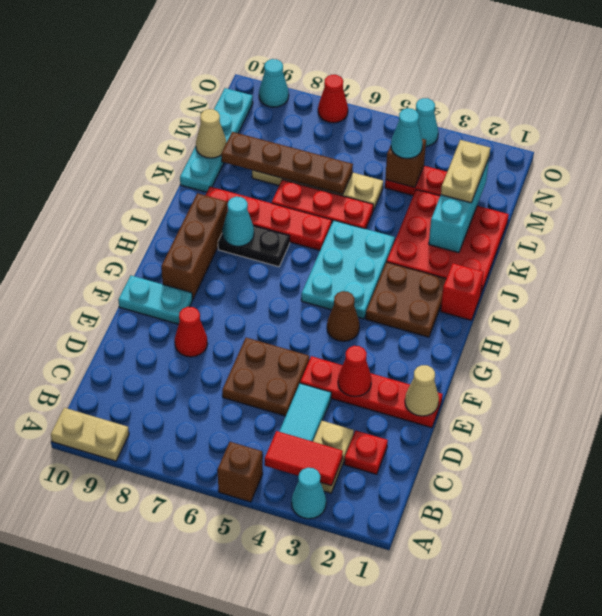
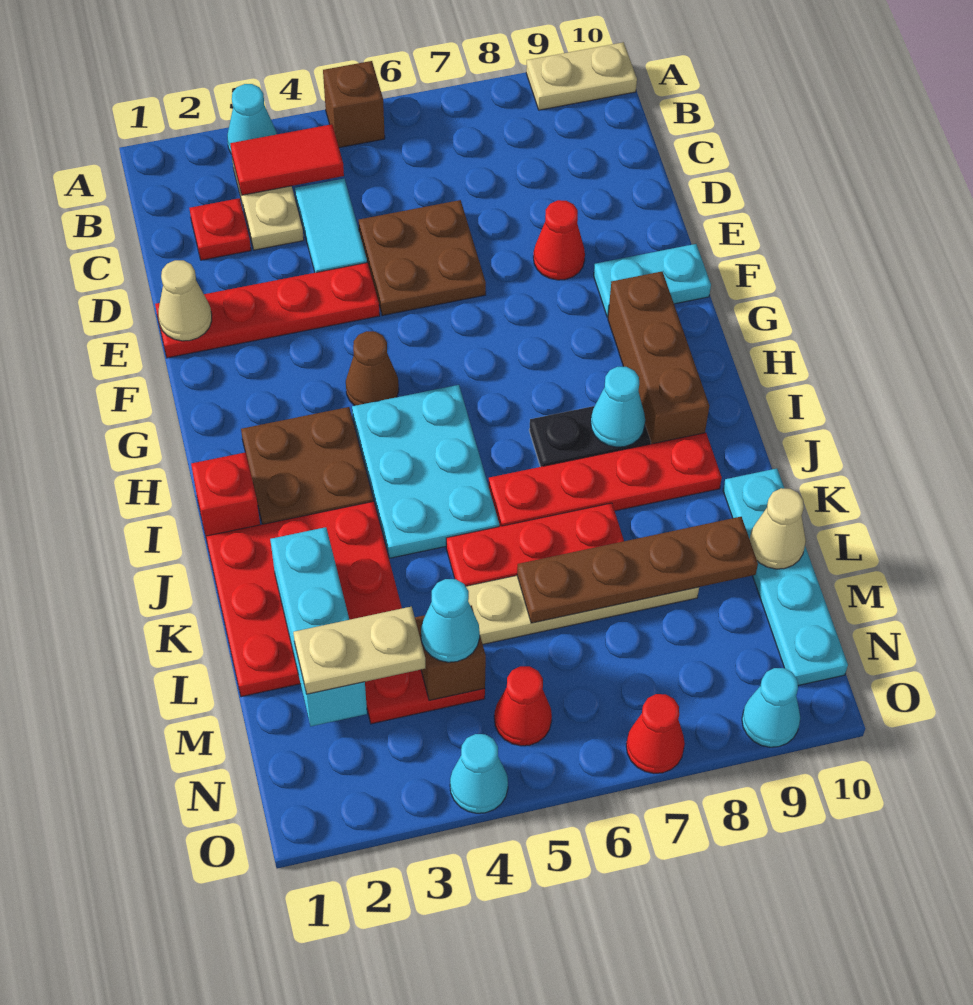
red 1x1 cone [338,346,372,397] -> red 1x1 cone moved to [494,666,552,746]
tan 1x2 plate [441,140,490,203] -> tan 1x2 plate turned to [293,607,425,694]

